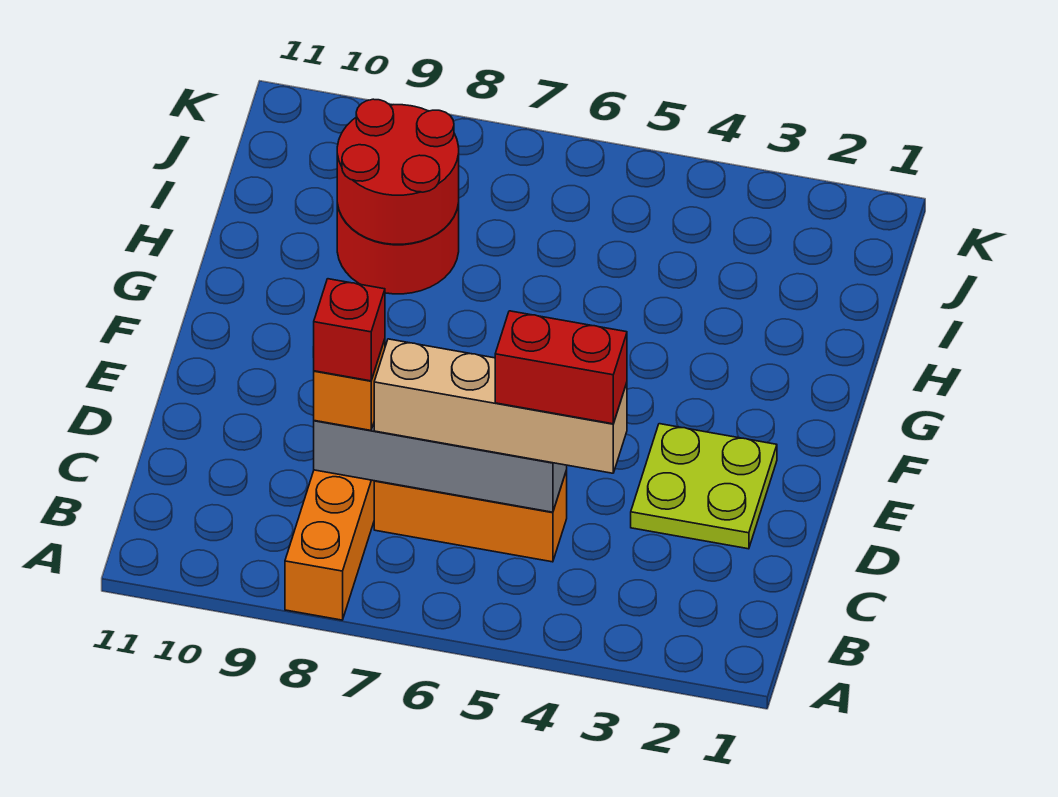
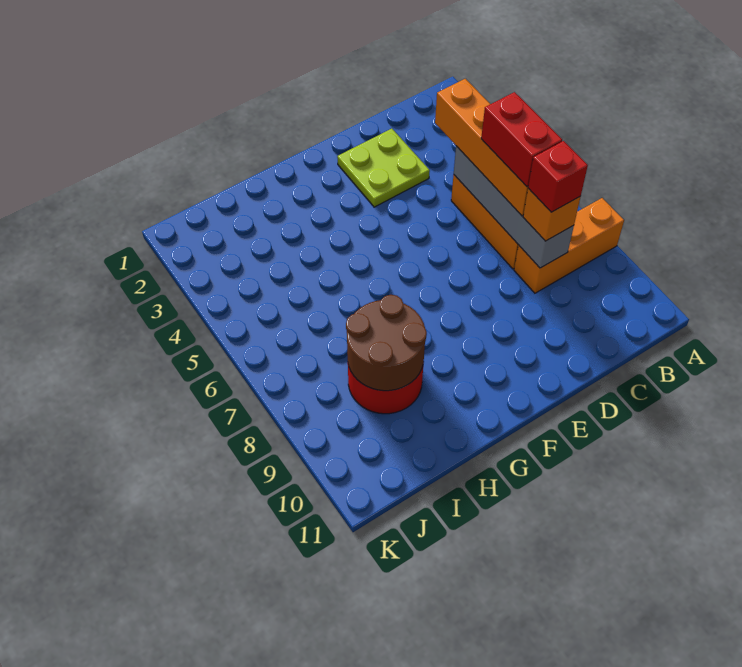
tan 1x4 brick [374,339,627,473] -> orange 1x4 brick [435,79,528,216]
red 1x2 brick [495,311,627,424] -> red 1x2 brick moved to [481,92,562,187]
red 2x2 round brick [337,99,459,244] -> brown 2x2 round brick [346,295,427,391]

